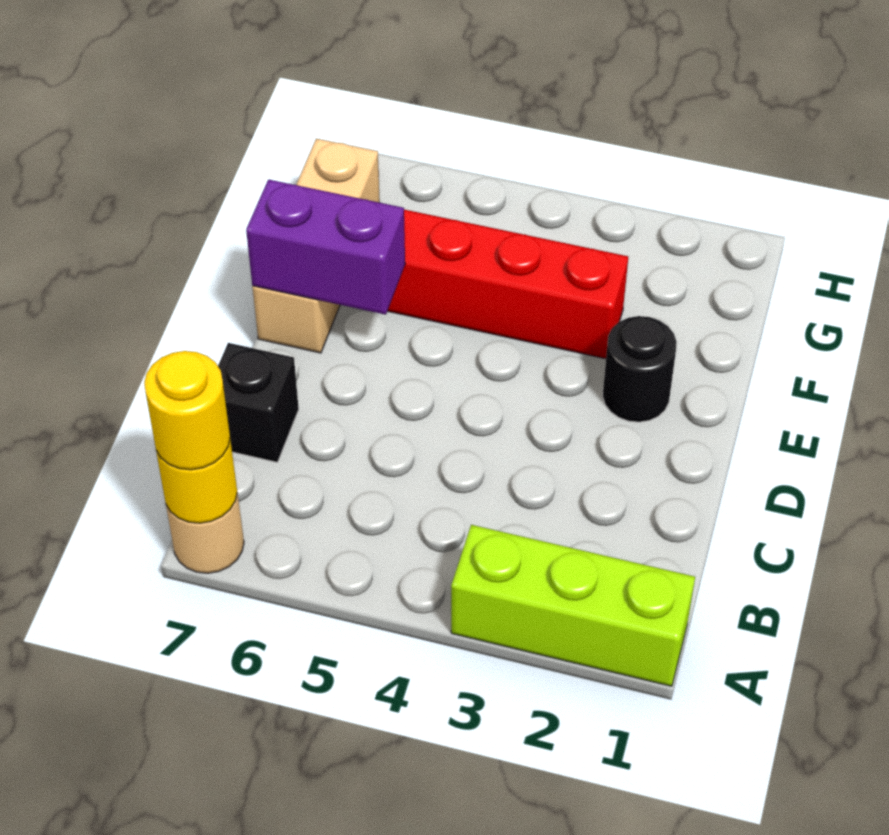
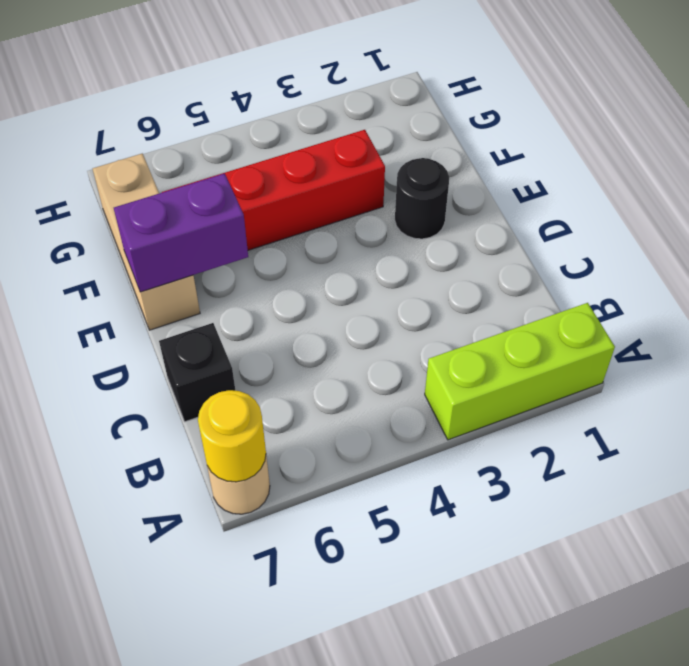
yellow 1x1 round brick [144,351,230,470] -> none

